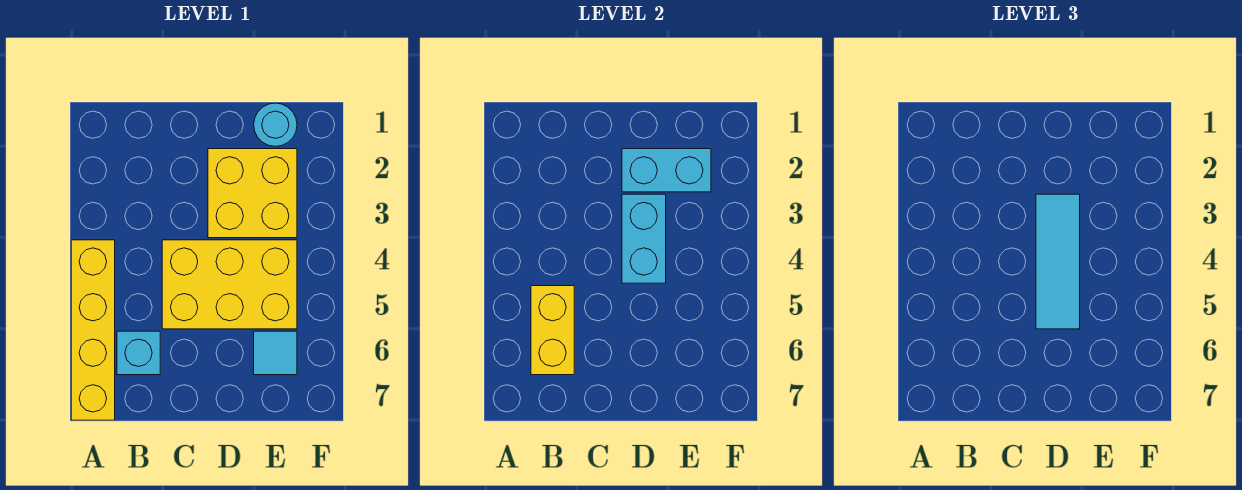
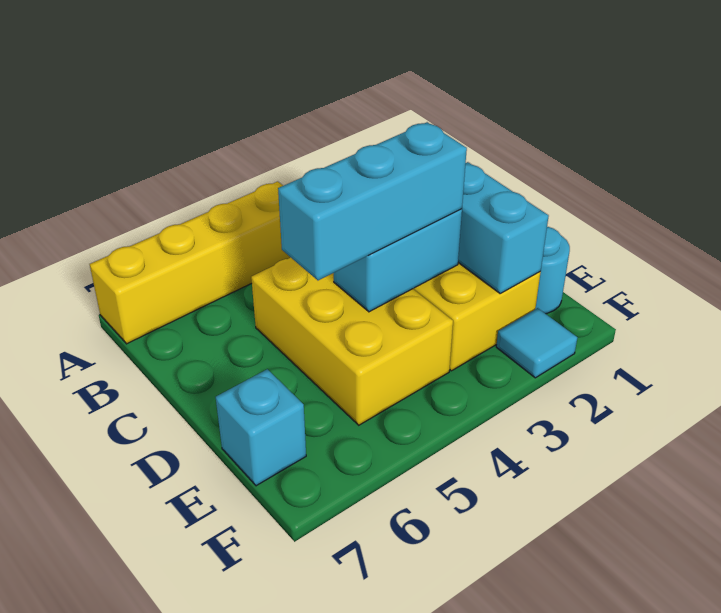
yellow 1x2 brick [531,286,574,375] -> none
cyan 1x1 brick [117,331,160,375] -> cyan 1x1 brick moved to [216,369,306,486]
cyan 1x3 tile [1036,194,1080,329] -> cyan 1x3 brick [278,122,467,280]
cyan 1x1 tile [254,331,297,375] -> cyan 1x1 tile moved to [496,308,577,378]

